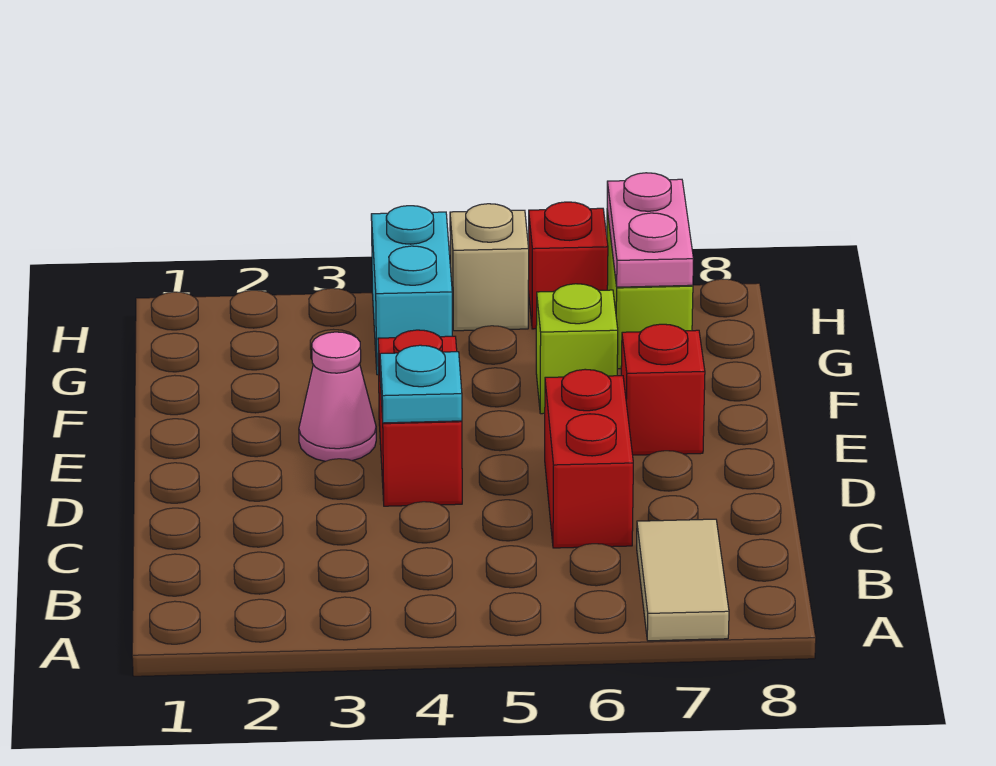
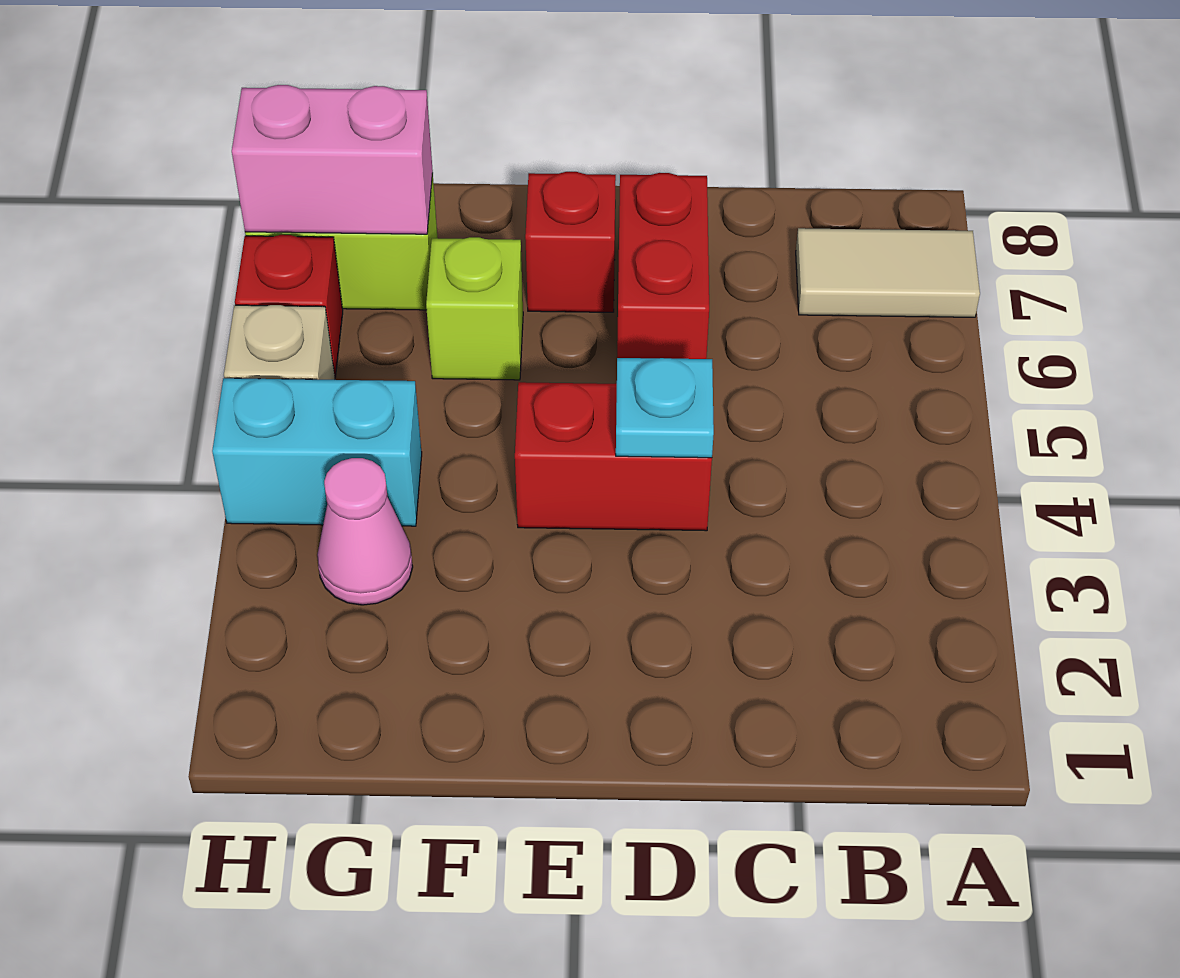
red 1x2 brick [545,369,633,548] -> red 1x2 brick turned to [617,173,709,359]
pink 1x1 cone [299,332,376,461] -> pink 1x1 cone moved to [317,458,413,605]
pink 1x2 plate [607,173,694,287] -> pink 1x2 brick [232,85,433,234]

